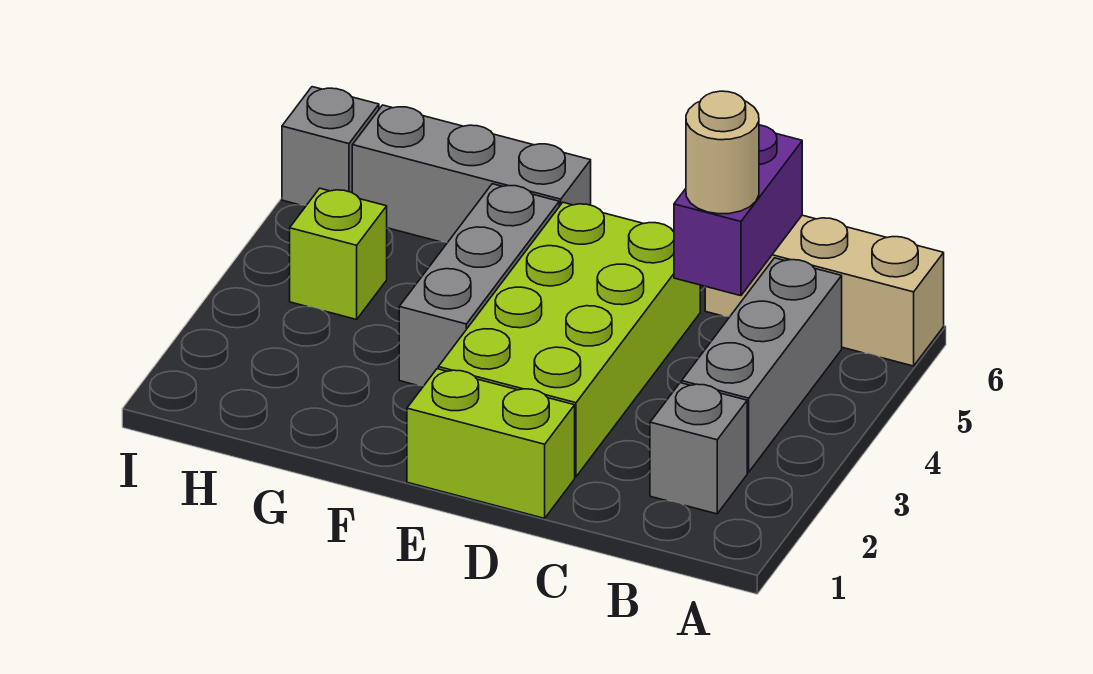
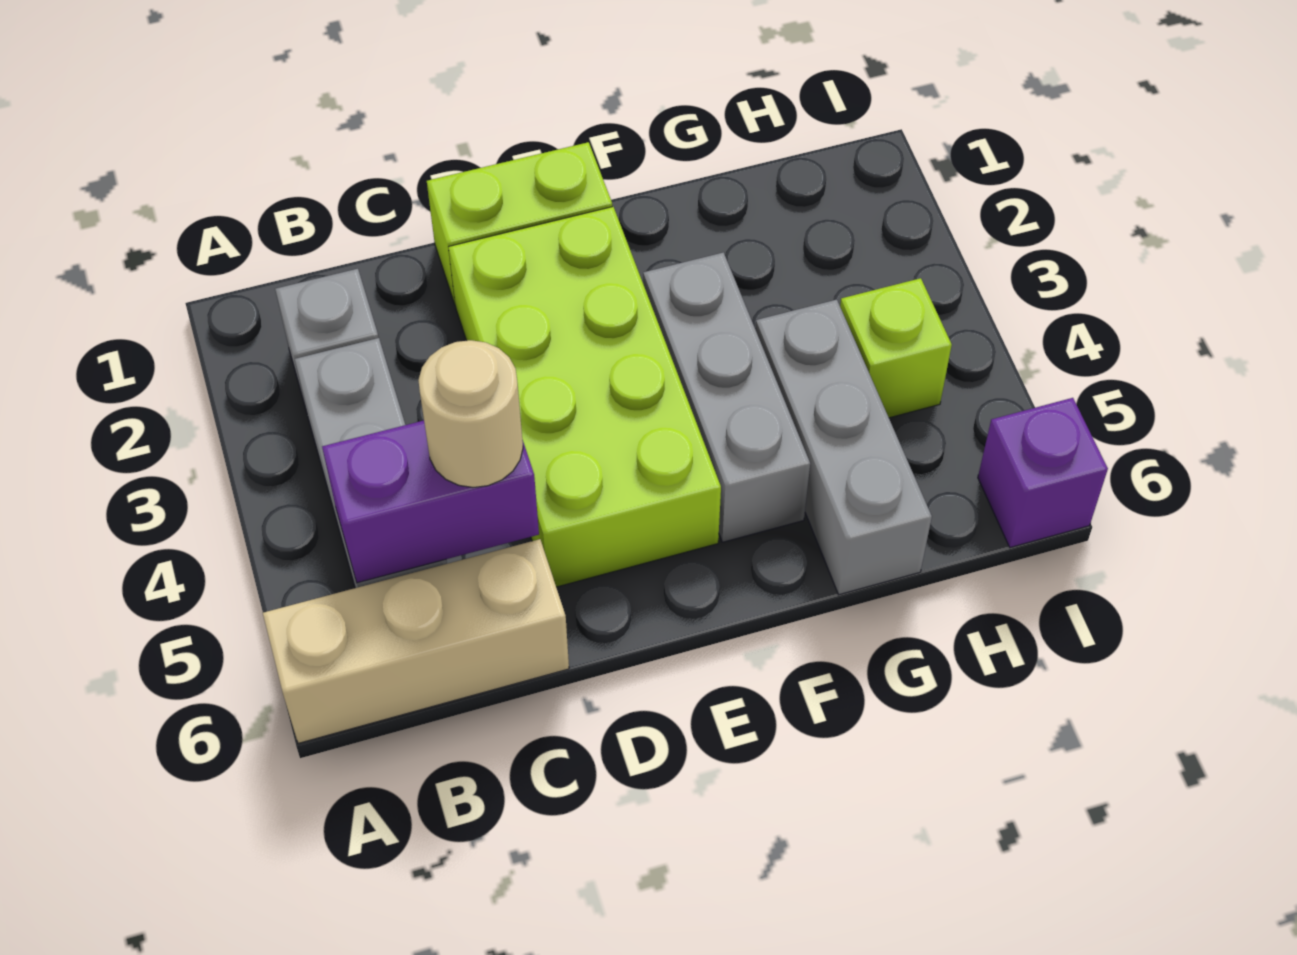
purple 1x2 brick [674,125,802,296] -> purple 1x2 brick turned to [322,421,539,583]
grey 1x3 brick [352,105,591,243] -> grey 1x3 brick turned to [755,300,932,595]
grey 1x1 brick [282,87,379,205] -> purple 1x1 brick [978,398,1108,548]

